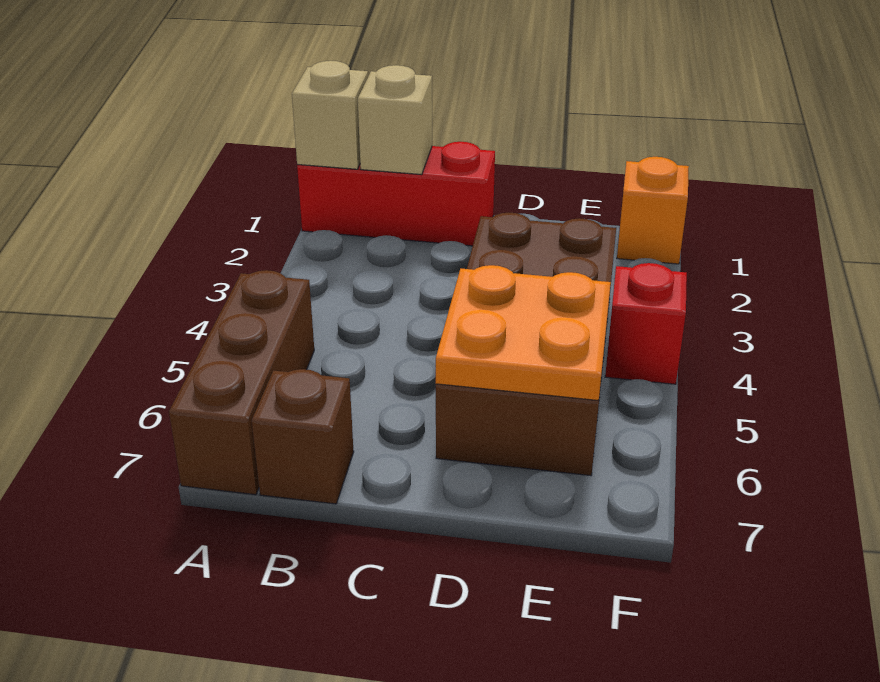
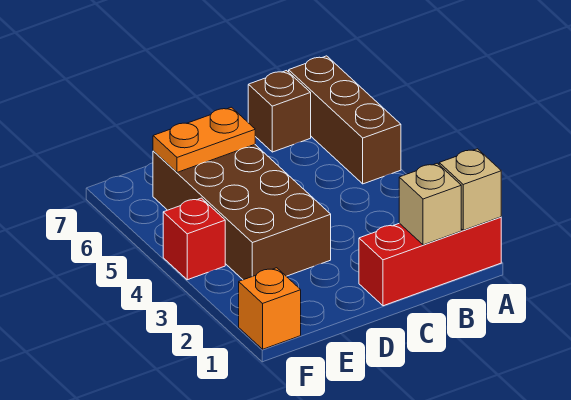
orange 2x2 plate [436,265,611,401] -> orange 1x2 plate [153,107,255,172]

